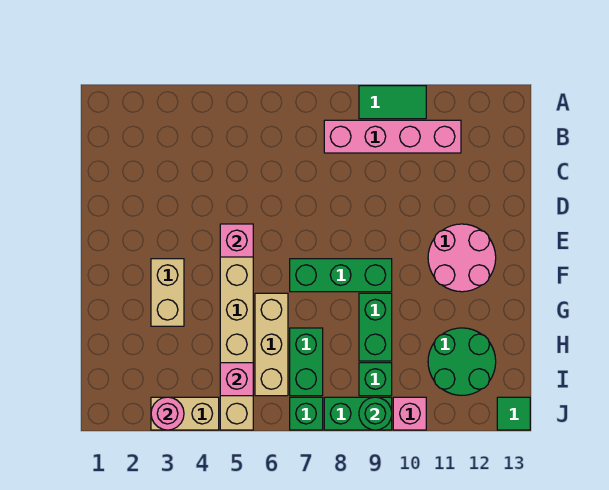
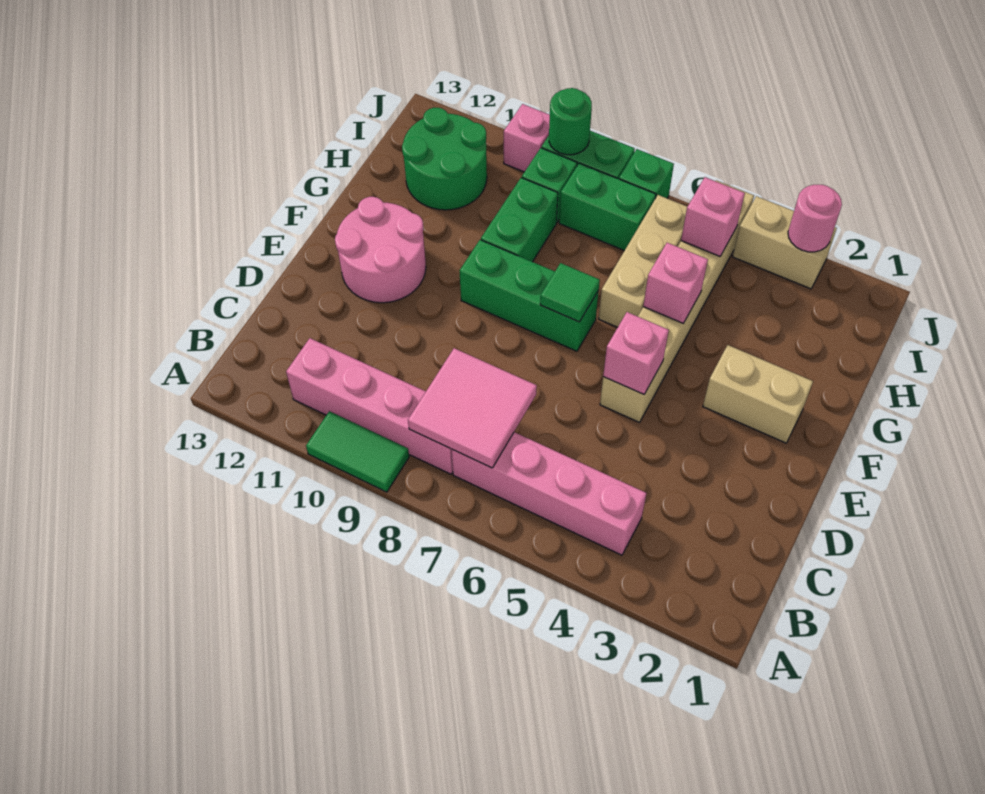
none -> pink 1x4 brick [451,432,646,555]
none -> pink 2x2 tile [408,348,537,468]
tan 1x2 brick [151,259,184,326] -> tan 1x2 brick turned to [703,345,813,443]
none -> pink 1x1 brick [643,243,708,323]
green 1x2 brick [290,328,323,396] -> green 1x2 brick turned to [559,163,656,251]
green 1x1 tile [497,397,530,430] -> green 1x1 tile moved to [540,263,600,322]

